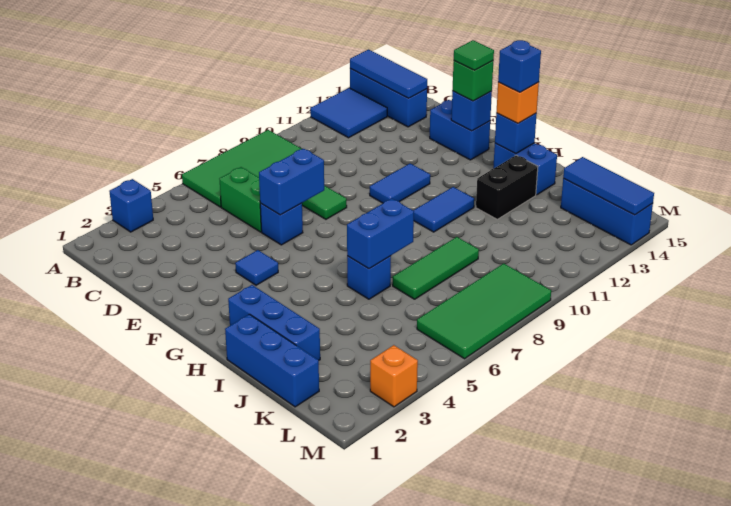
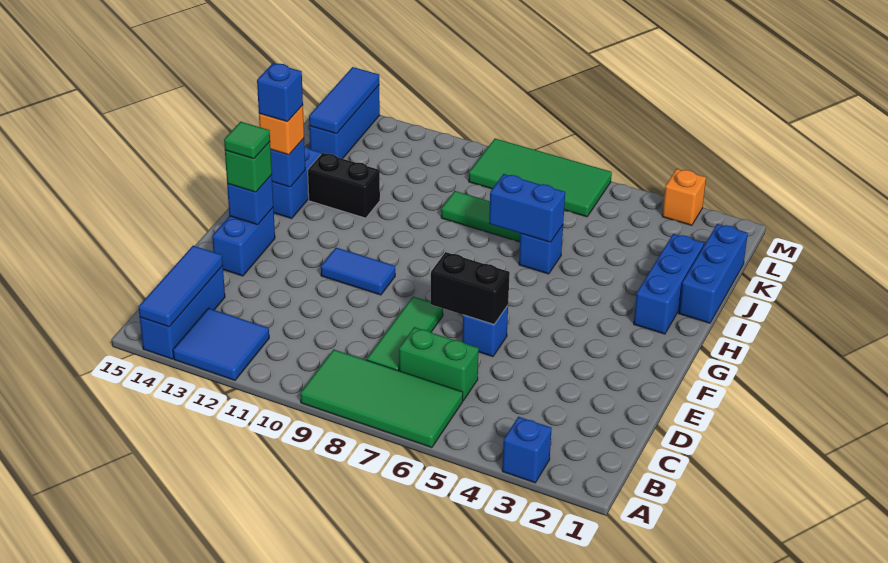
green 1x2 brick [220,167,262,232] -> green 1x2 brick turned to [399,327,479,401]
blue 1x2 brick [259,148,324,215] -> black 1x2 brick [430,252,510,324]
blue 1x1 tile [235,250,278,285] -> none
blue 1x2 tile [413,187,474,232] -> none

